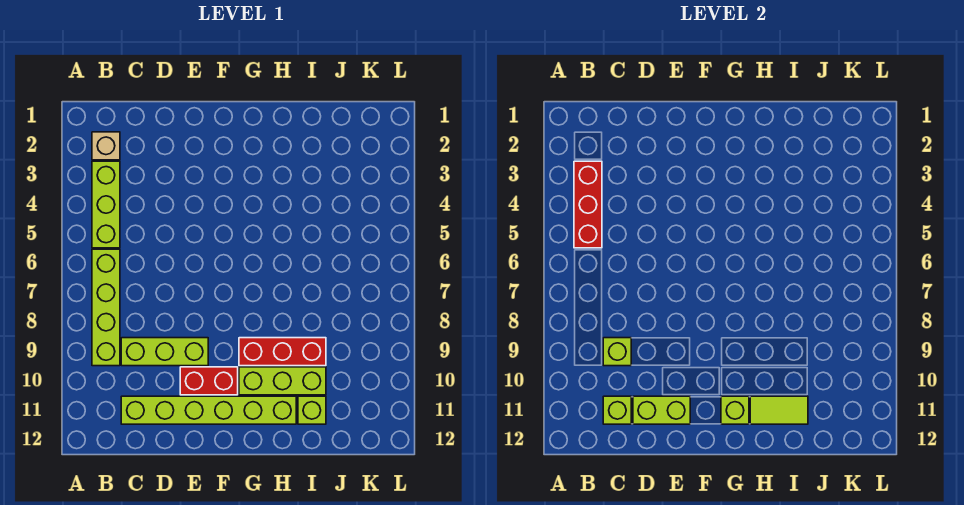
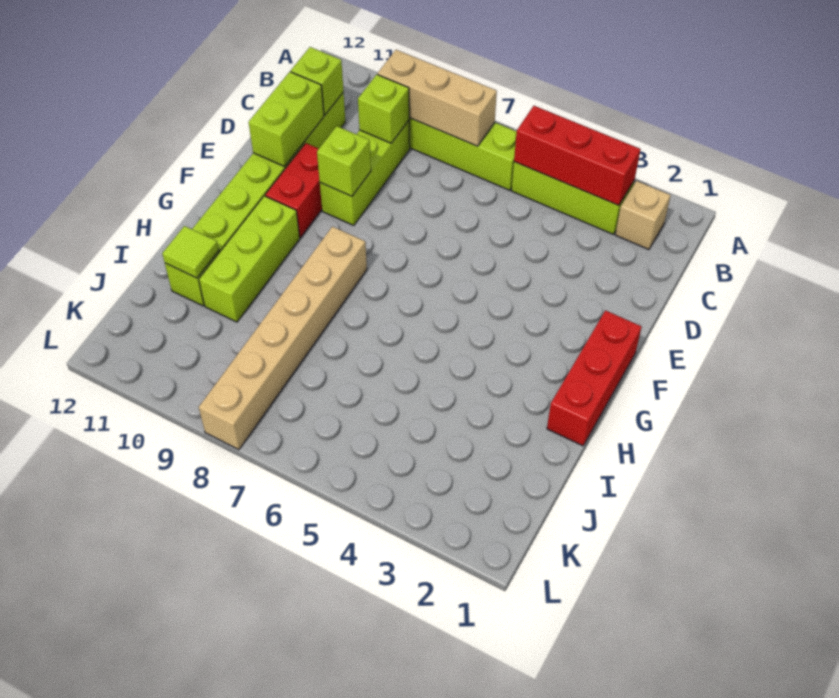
none -> tan 1x3 brick [378,50,497,146]
none -> tan 1x6 brick [199,227,367,450]
red 1x3 brick [239,338,326,366] -> red 1x3 brick moved to [547,311,642,446]
lime 1x1 brick [721,396,749,424] -> lime 1x1 brick moved to [317,126,371,196]
lime 1x2 tile [750,396,808,424] -> lime 1x1 tile [162,226,219,278]

